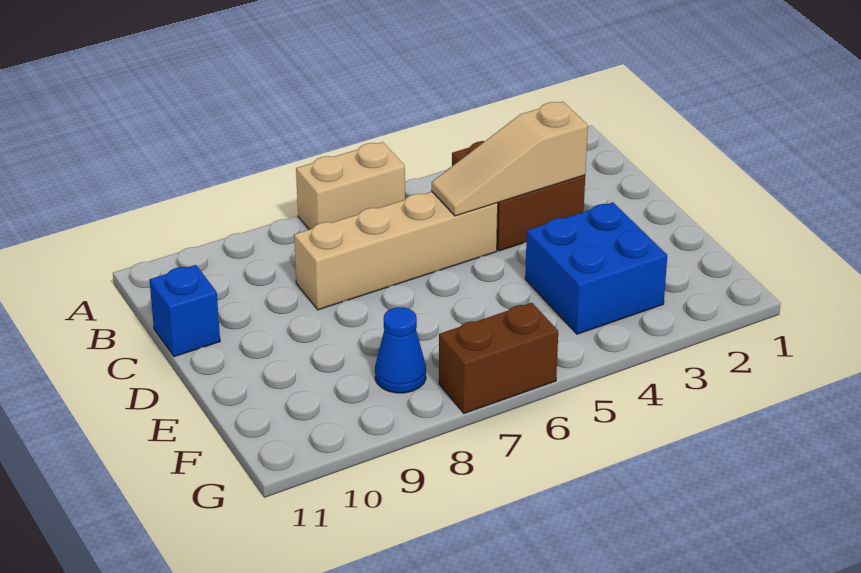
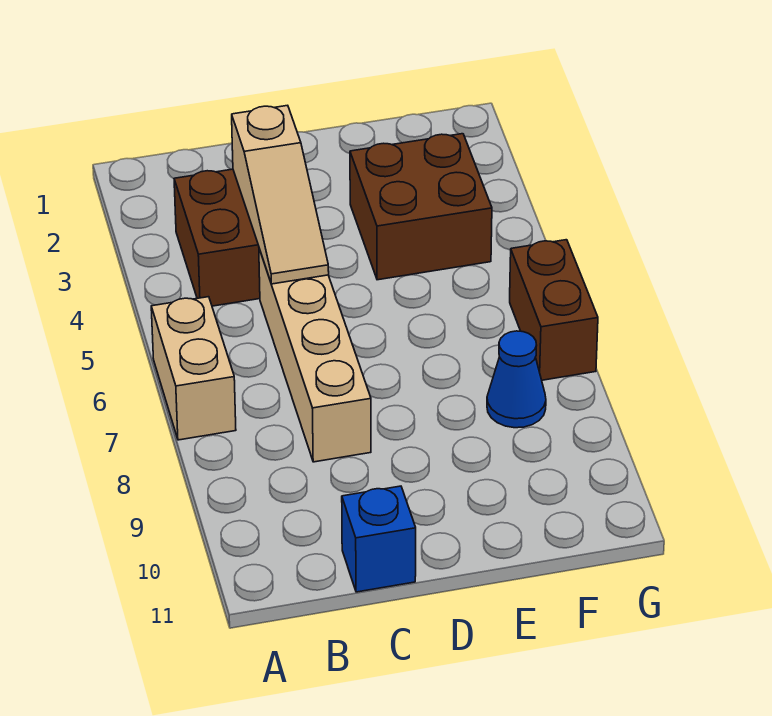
blue 2x2 brick [525,203,667,334] -> brown 2x2 brick [350,134,492,280]

